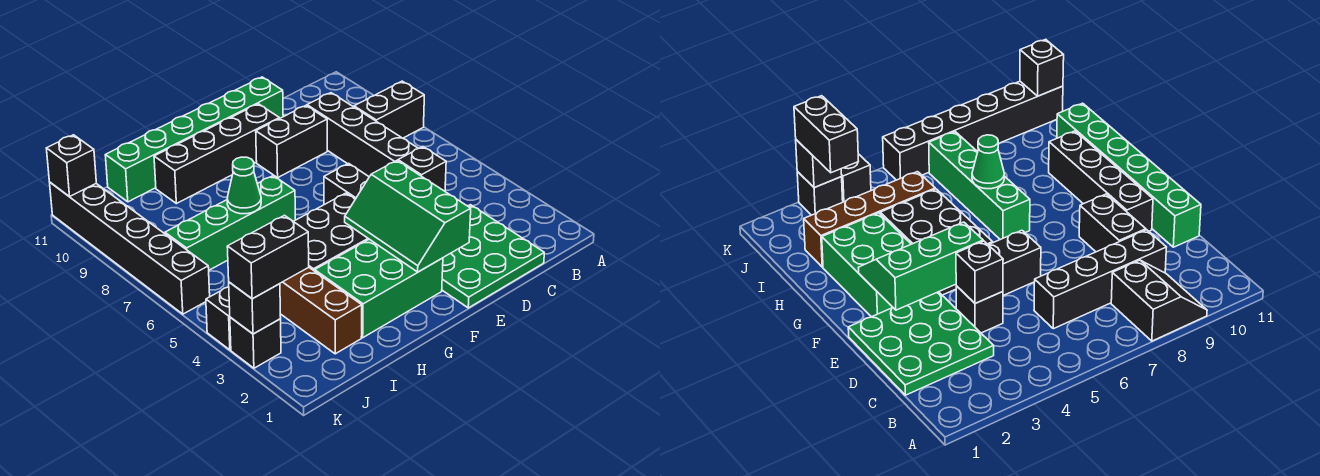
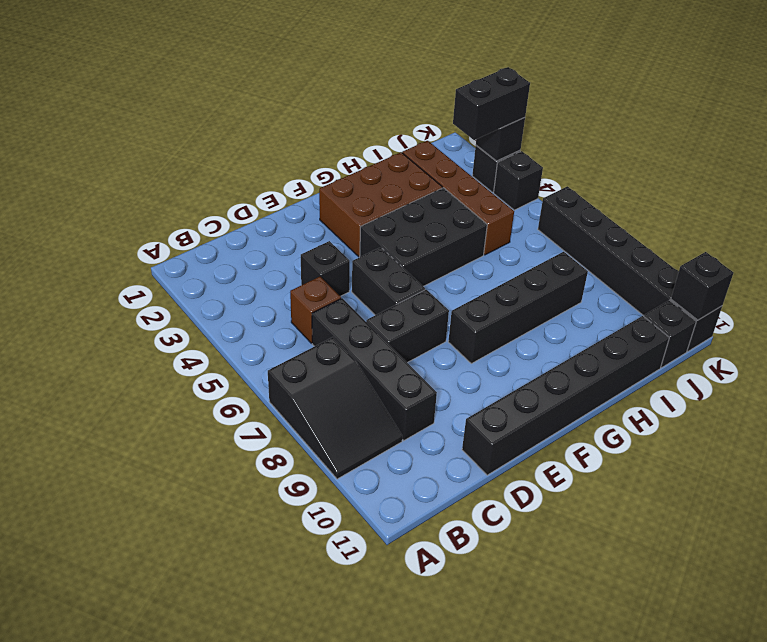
black 2x2 slope [353,81,424,138] -> black 2x3 slope [268,337,402,479]
green 3x3 plate [442,205,544,308] -> none
none -> brown 1x1 brick [290,277,341,343]
black 1x1 brick [398,147,446,191] -> black 1x1 brick moved to [644,300,696,368]
black 1x2 brick [256,106,327,178] -> black 1x2 brick moved to [366,290,449,363]
green 1x6 brick [105,77,283,202] -> black 1x6 brick [462,316,669,475]
green 2x3 slope [345,161,471,272] -> none
black 1x4 brick [154,104,279,204] -> black 1x4 brick moved to [448,252,588,364]
green 2x3 brick [315,239,443,338] -> brown 2x3 brick [319,152,442,257]
green 1x4 brick [165,176,295,270] -> none
green 1x1 cone [227,157,261,214] -> none

